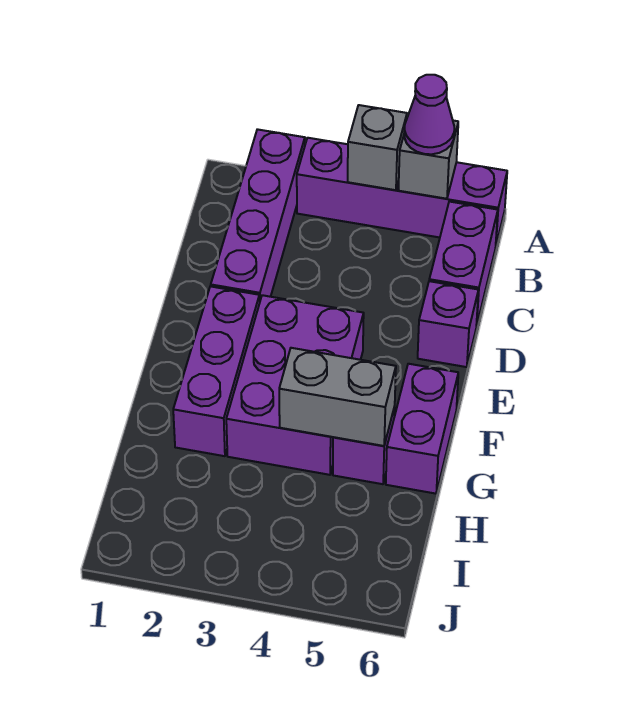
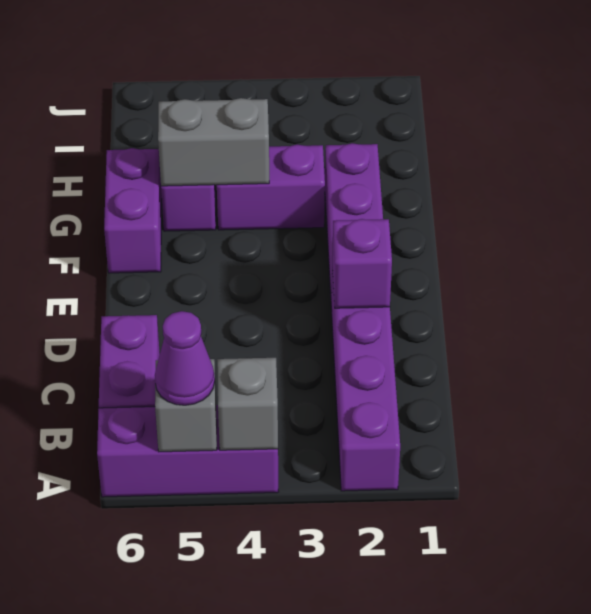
purple 1x4 brick [297,138,507,244] -> purple 1x3 brick [97,405,279,497]
purple 1x1 brick [418,281,478,367] -> purple 1x1 brick moved to [332,219,392,308]
purple 2x3 brick [226,295,364,475] -> purple 1x2 brick [217,145,325,230]

